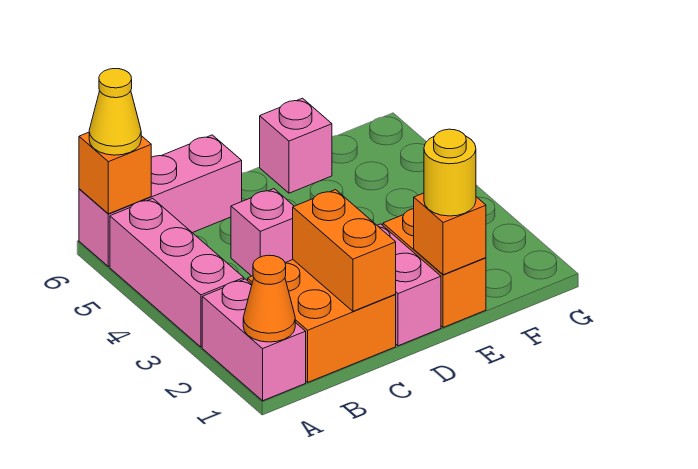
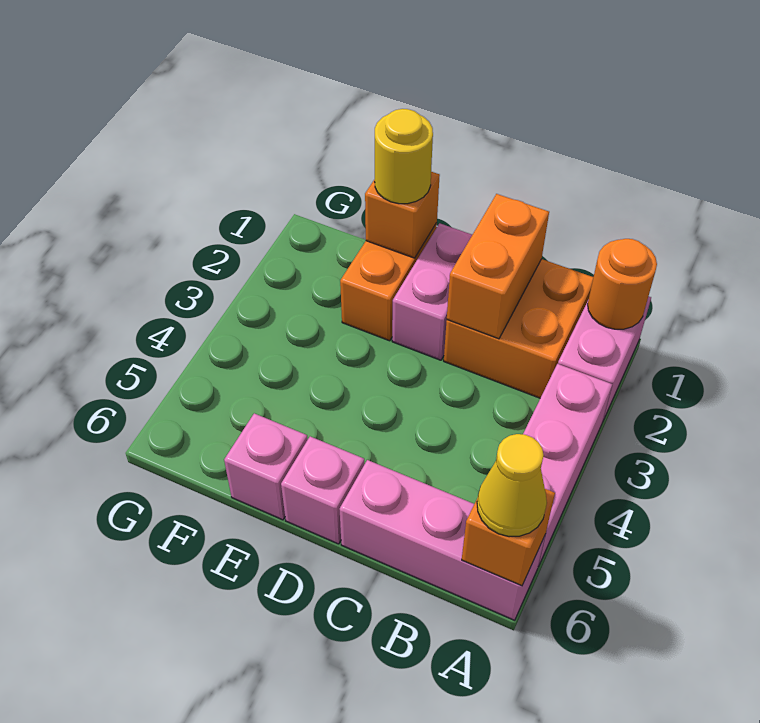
orange 1x1 cone [243,255,295,342] -> orange 1x1 round brick [588,239,657,329]
pink 1x1 brick [231,189,294,276] -> pink 1x1 brick moved to [281,436,364,544]

